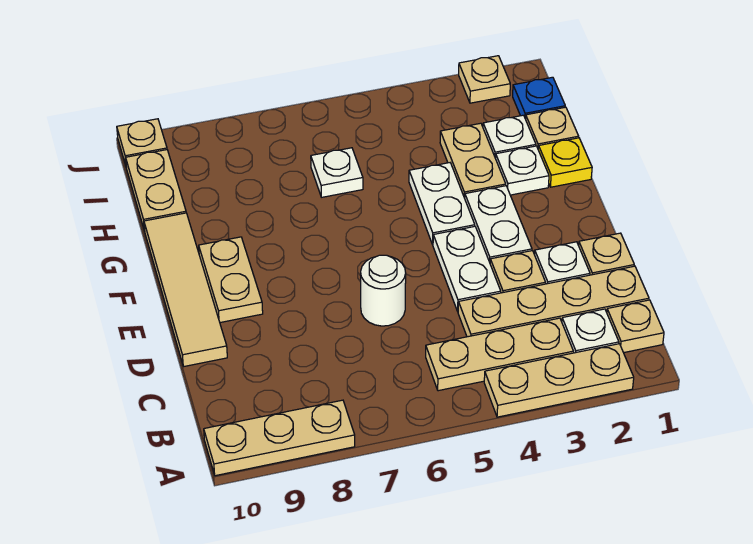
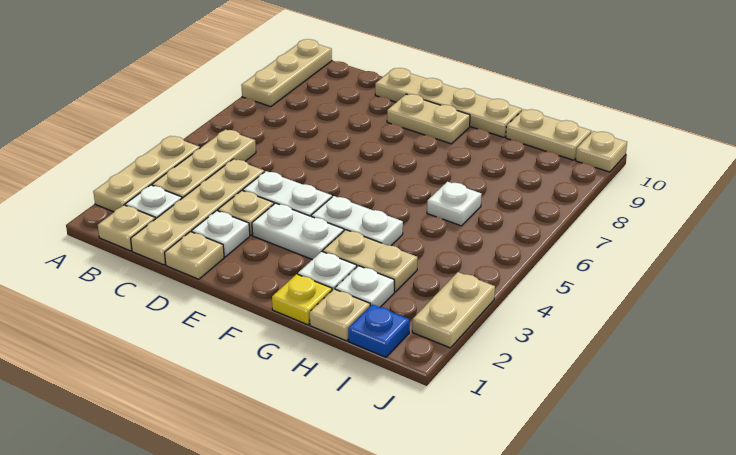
white 1x1 round brick [361,255,406,326] -> none
tan 1x4 tile [144,213,227,366] -> tan 1x4 plate [375,68,522,137]
tan 1x1 plate [459,56,510,103] -> tan 1x2 plate [412,272,495,348]

